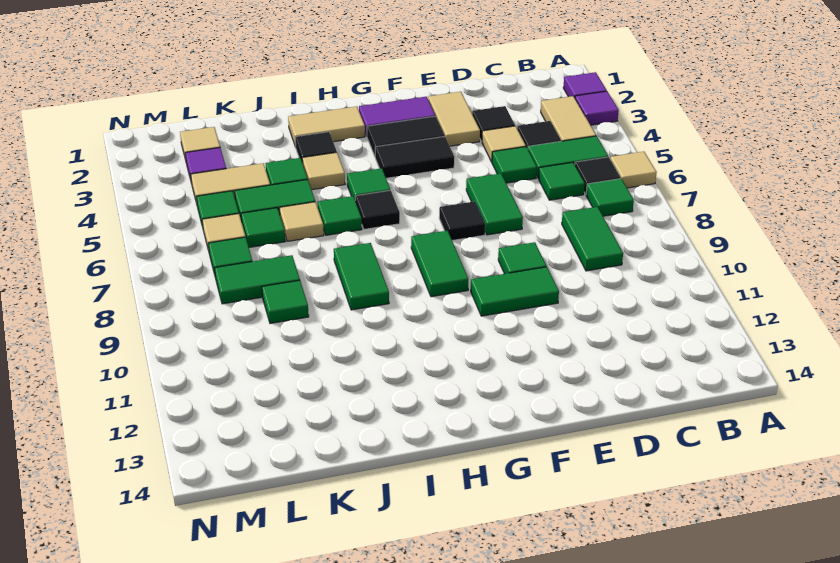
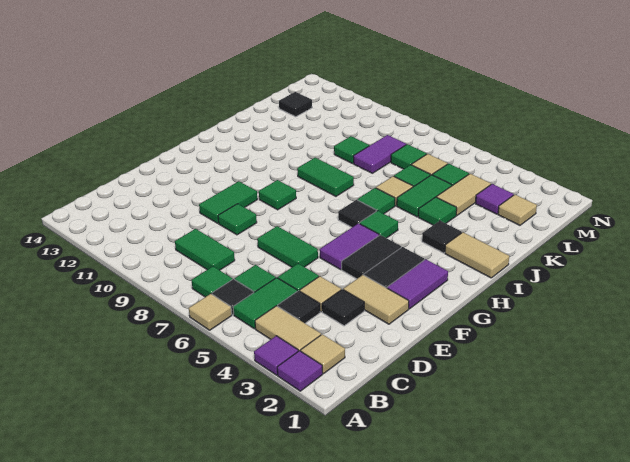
none -> purple 1x2 tile [320,223,379,269]
black 1x1 tile [439,201,485,240] -> black 1x1 tile moved to [279,92,312,117]
green 1x2 tile [411,231,468,297] -> green 1x1 tile [259,180,296,210]
tan 1x2 tile [288,107,365,147] -> tan 1x2 tile turned to [445,232,509,278]
tan 1x1 tile [302,152,345,190] -> tan 1x1 tile moved to [301,334,345,374]
green 1x2 tile [215,255,300,304] -> purple 1x2 tile [353,135,406,173]

